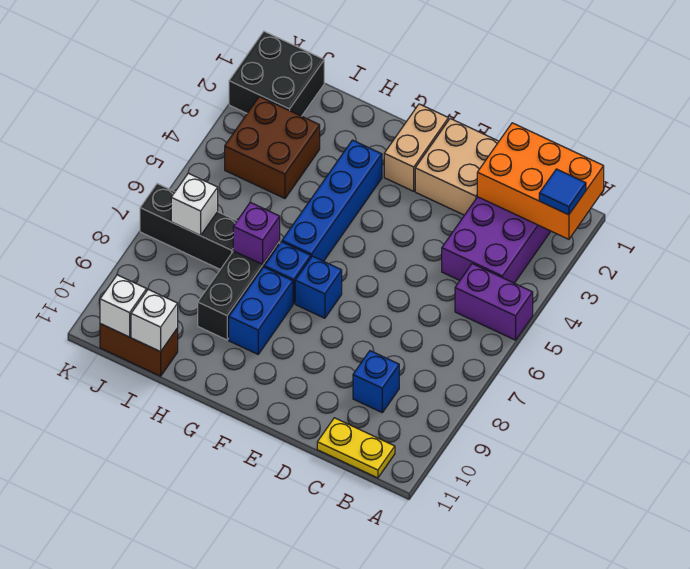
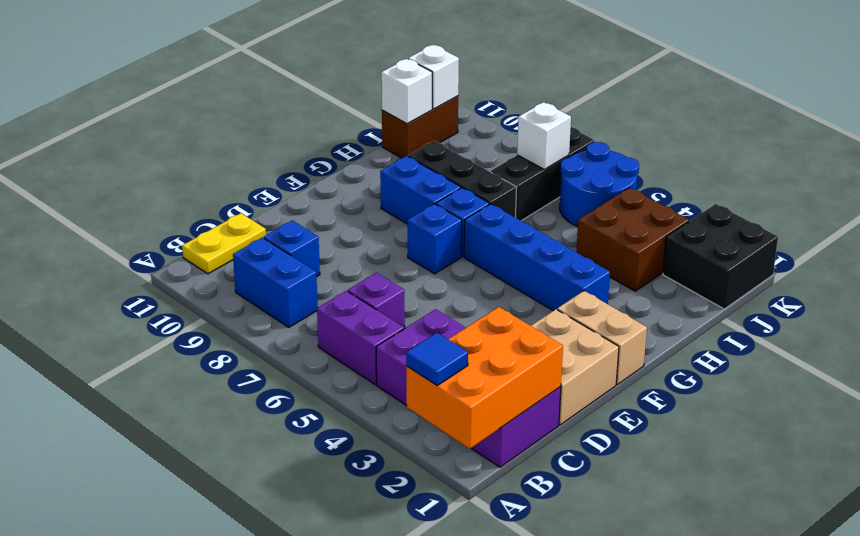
purple 1x2 brick [455,264,533,340] -> purple 1x2 brick turned to [317,291,404,385]
none -> blue 1x2 brick [233,238,318,327]
purple 1x1 brick [233,202,280,264] -> purple 1x1 brick moved to [348,273,405,329]
none -> blue 2x2 round brick [560,142,639,227]

